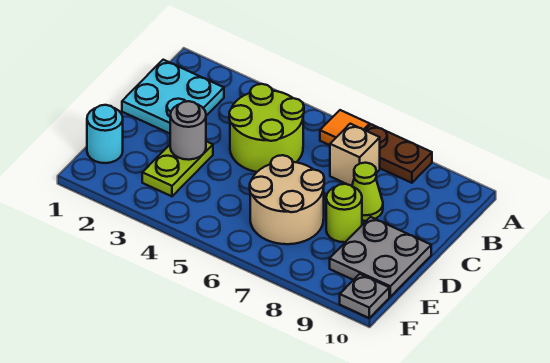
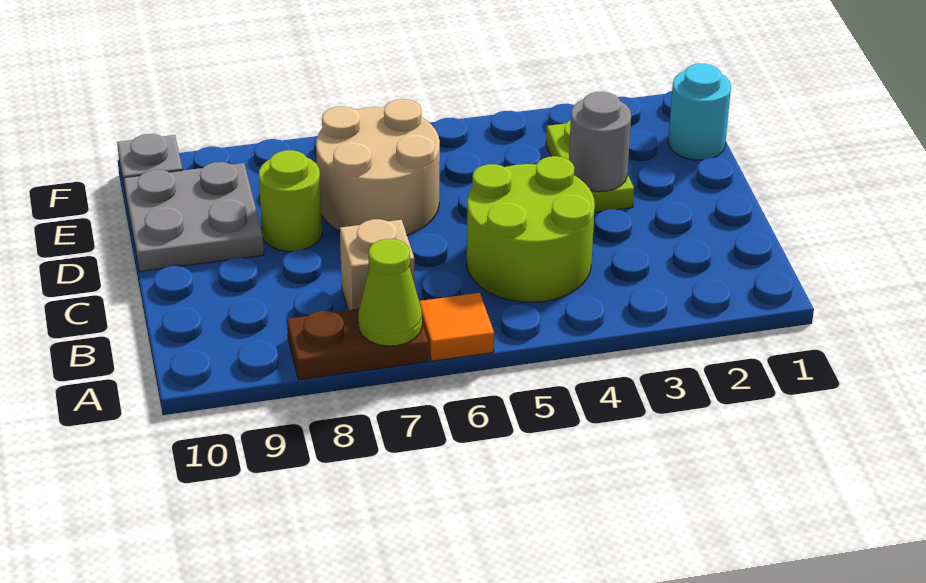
cyan 2x2 plate [122,60,224,134] -> none
lime 1x1 cone [352,163,383,221] -> lime 1x1 cone moved to [358,239,422,346]

